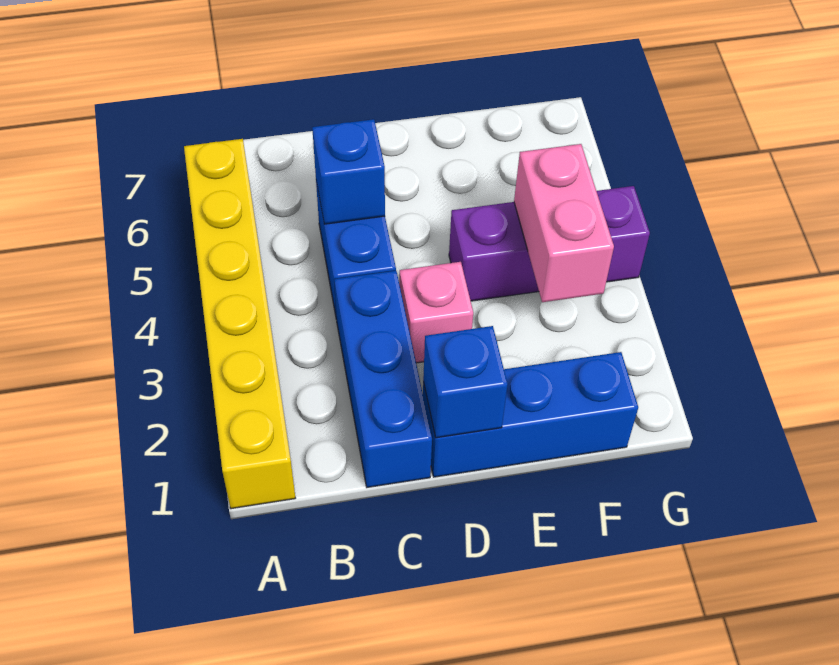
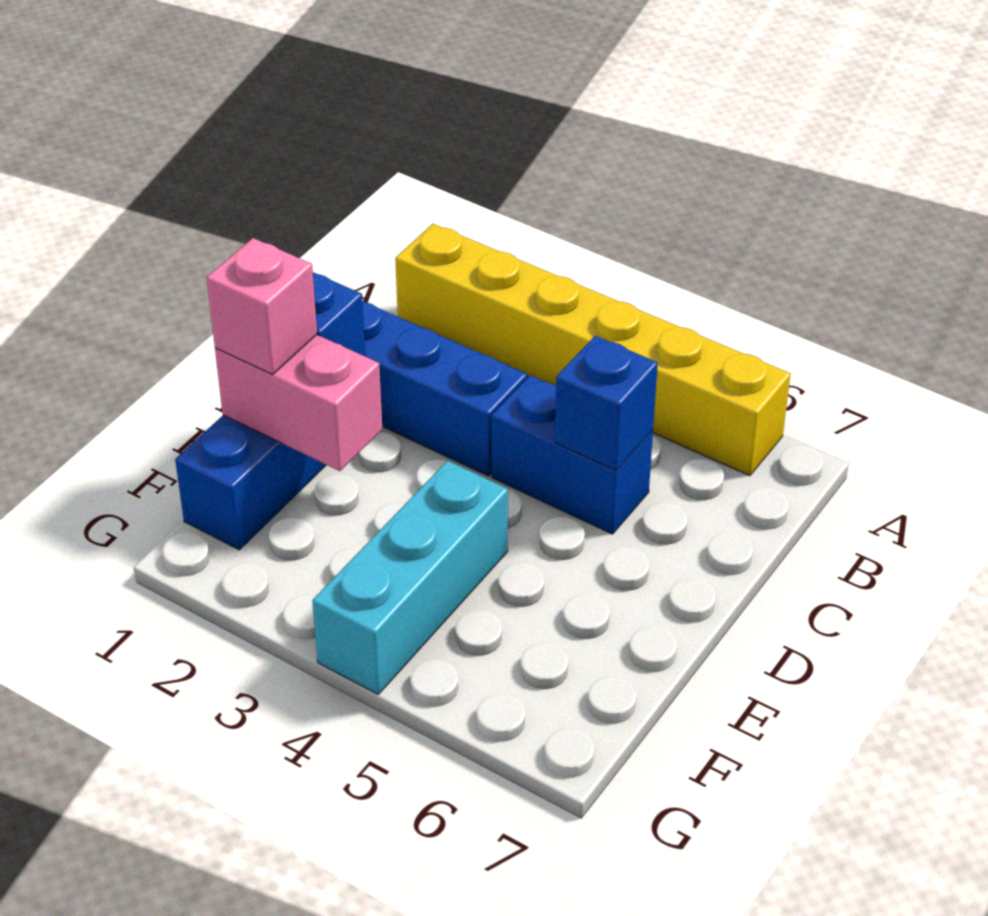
pink 1x1 brick [399,262,473,363] -> pink 1x1 brick moved to [207,238,317,374]
purple 1x3 brick [449,186,650,301] -> cyan 1x3 brick [312,461,508,694]
pink 1x2 brick [514,144,614,302] -> pink 1x2 brick moved to [215,335,382,471]

